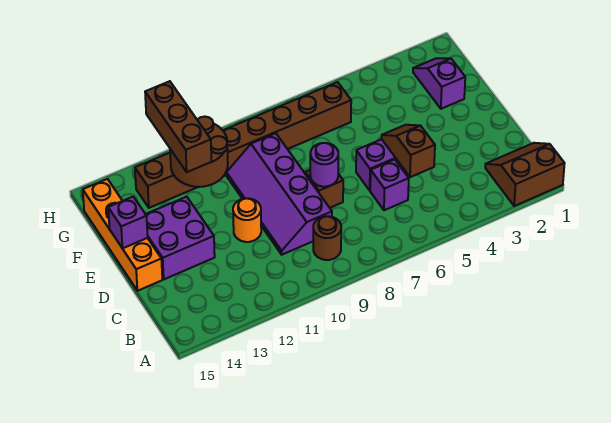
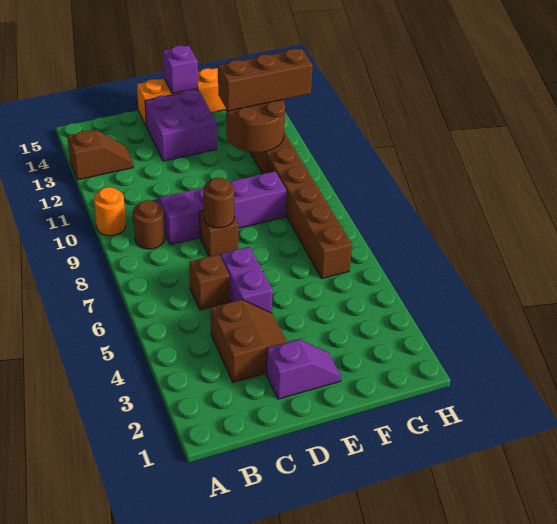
brown 2x2 slope [485,143,565,206] -> brown 2x2 slope moved to [210,299,287,382]
brown 1x2 slope [382,125,435,177] -> brown 1x2 slope moved to [67,130,133,180]
purple 1x1 brick [370,160,409,210] -> brown 1x1 brick [189,254,229,310]
purple 1x1 round brick [310,143,338,187] -> brown 1x1 round brick [203,178,234,228]
orange 1x1 round brick [233,198,261,242] -> orange 1x1 round brick moved to [94,187,126,236]
purple 1x2 slope [413,58,465,109] -> purple 1x2 slope moved to [266,339,341,399]

